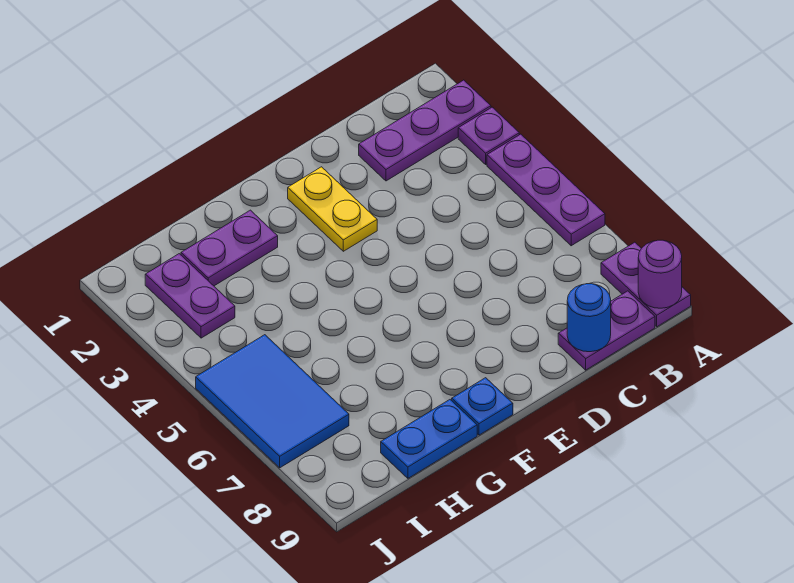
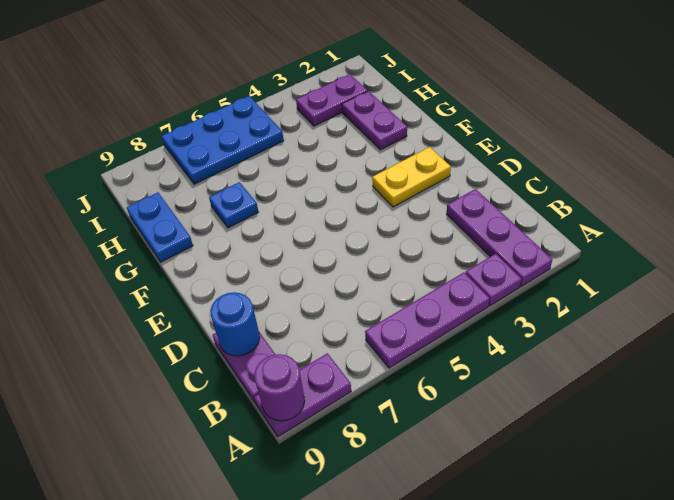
blue 1x1 plate [452,378,513,435] -> blue 1x1 plate moved to [209,182,258,228]
blue 2x3 tile [196,335,349,468] -> blue 2x3 plate [162,96,284,184]

